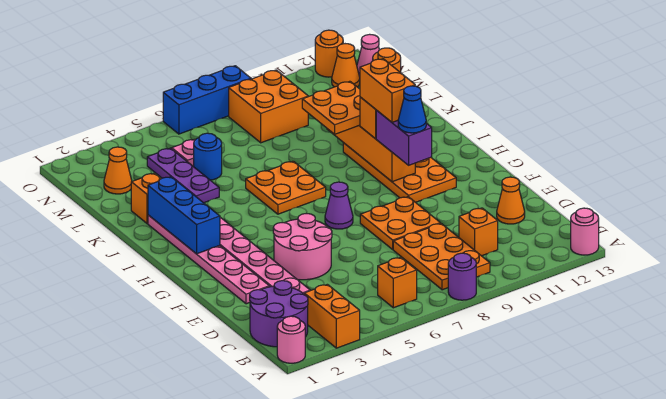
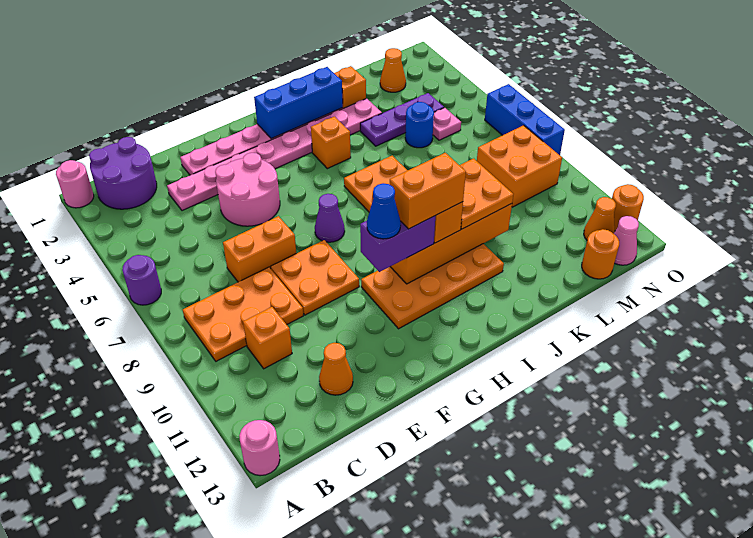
orange 1x2 brick [304,284,360,348] -> orange 1x2 brick moved to [223,216,296,282]
purple 1x1 round brick [448,253,476,300] -> purple 1x1 round brick moved to [122,255,161,305]
orange 1x1 brick [378,257,417,308] -> orange 1x1 brick moved to [311,117,351,169]

